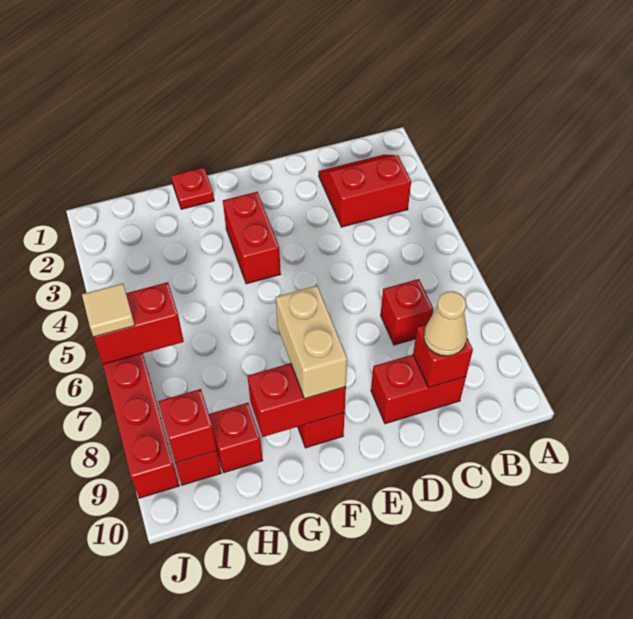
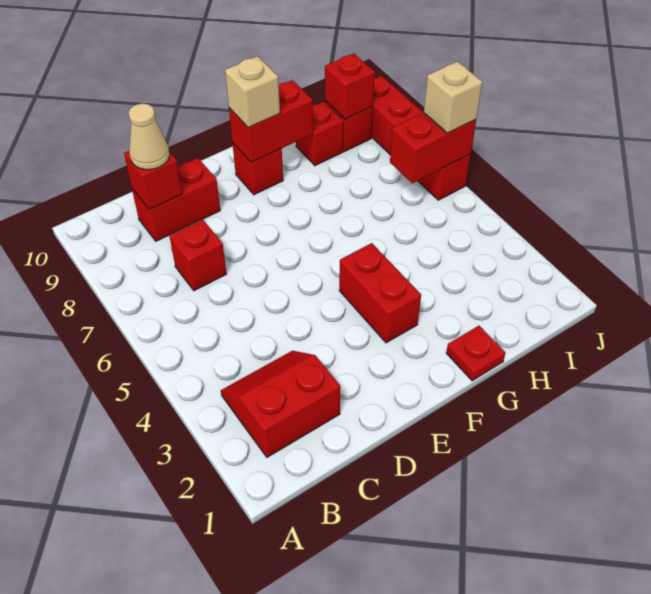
red 2x2 slope [319,155,411,227] -> red 2x2 slope turned to [221,351,340,457]
tan 1x2 brick [276,286,347,399] -> tan 1x1 brick [225,56,280,128]
tan 1x1 tile [82,283,135,337] -> tan 1x1 brick [424,62,482,133]

